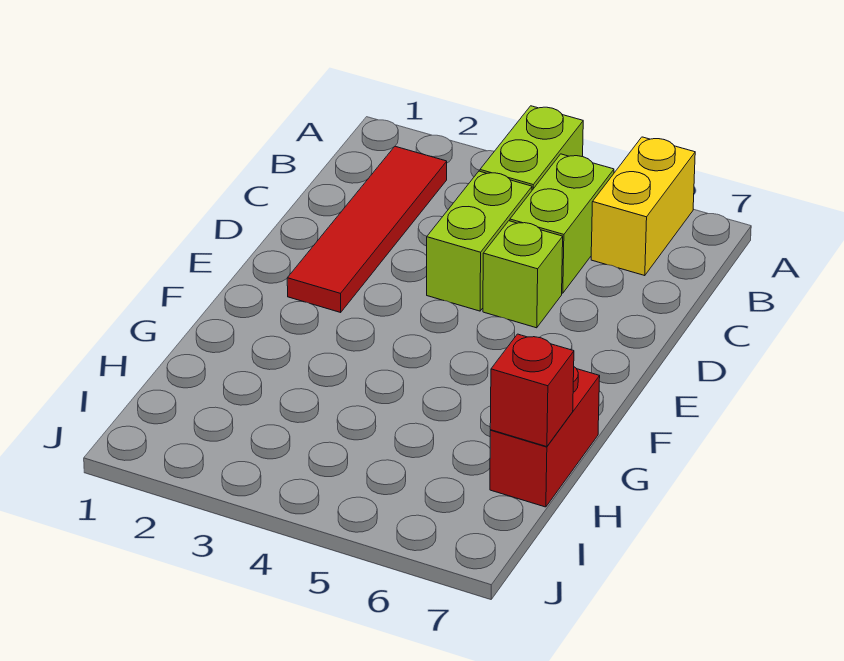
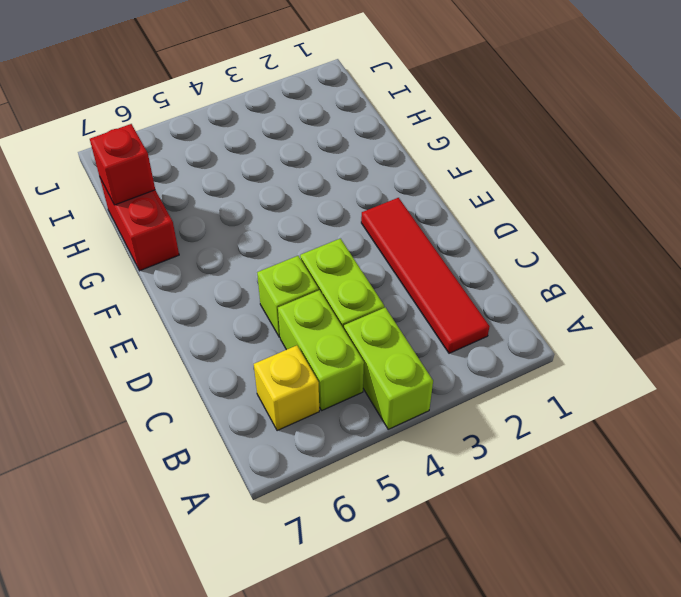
yellow 1x2 brick [591,137,695,276] -> yellow 1x1 brick [254,345,319,431]

